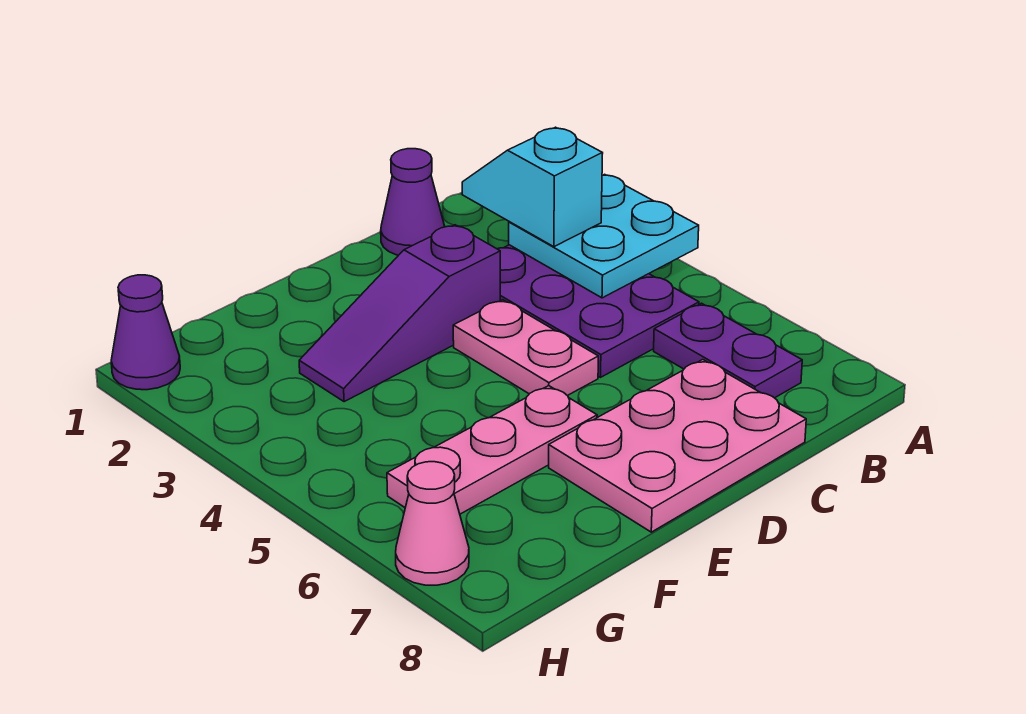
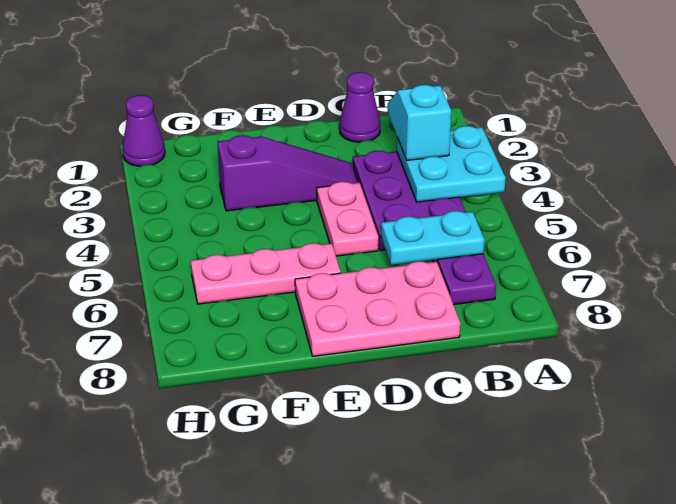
none -> cyan 1x2 plate [381,211,484,265]
purple 1x3 slope [299,225,500,402] -> purple 1x3 slope turned to [218,135,358,211]
pink 1x1 cone [396,462,469,585] -> none

